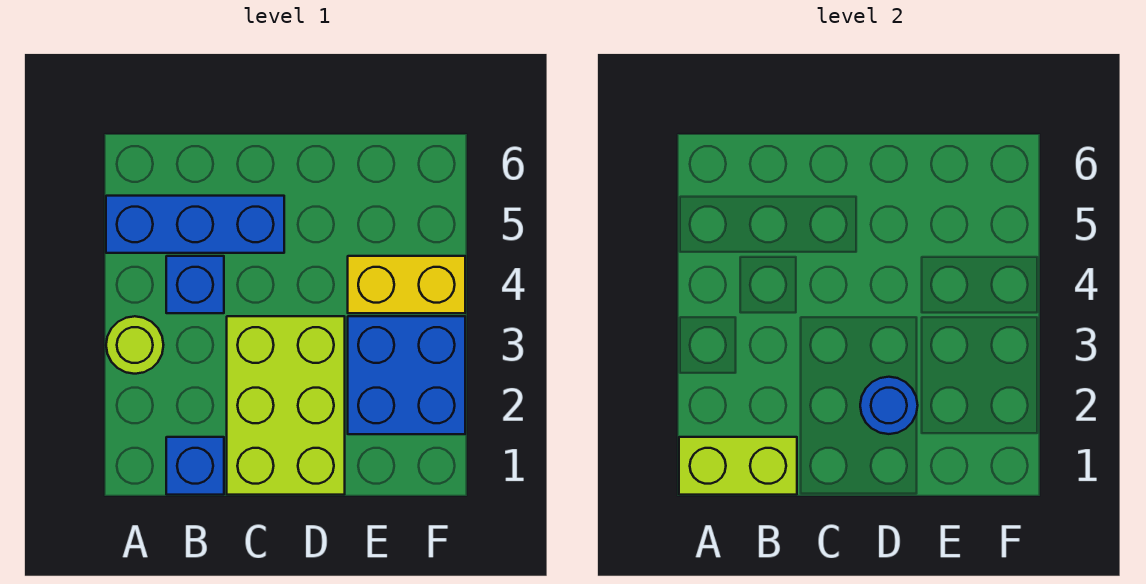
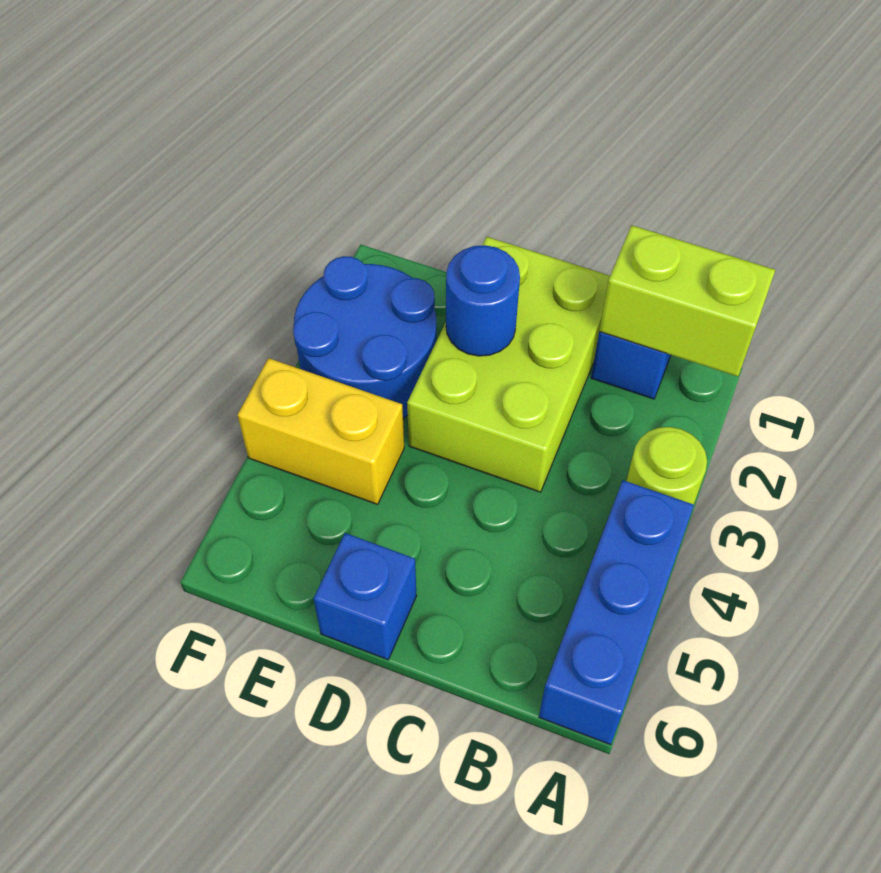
blue 1x3 brick [106,196,284,253] -> blue 1x3 brick turned to [539,480,694,745]
blue 1x1 brick [166,256,224,313] -> blue 1x1 brick moved to [313,533,417,660]
blue 2x2 brick [348,316,465,434] -> blue 2x2 round brick [293,256,436,418]

